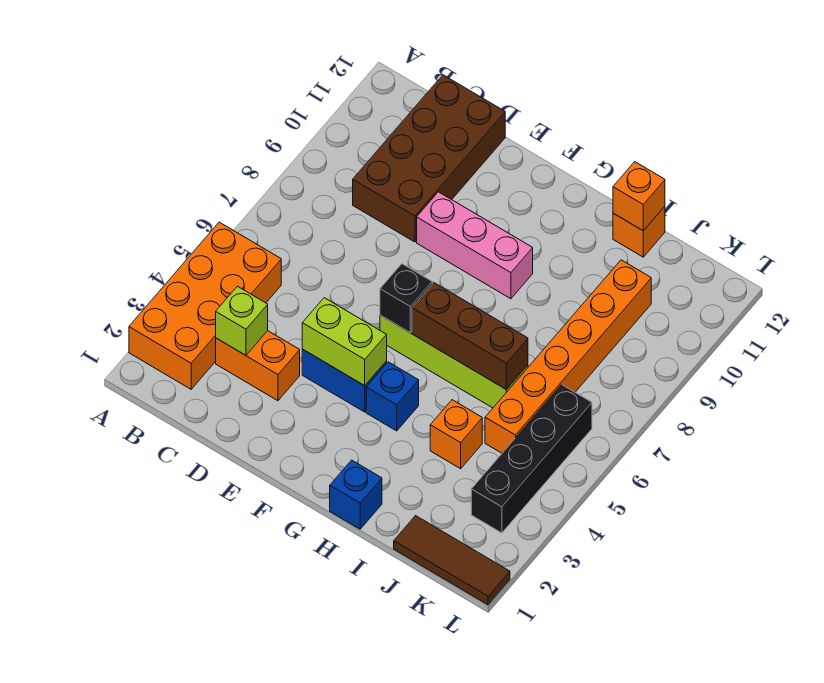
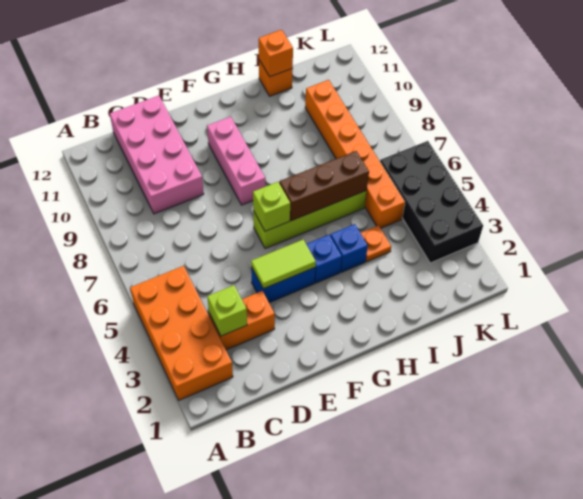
brown 2x4 brick [353,75,505,242] -> pink 2x4 brick [110,96,204,214]
lime 1x2 brick [302,298,387,386] -> lime 1x2 tile [251,240,316,289]
pink 1x3 brick [417,192,533,299] -> pink 1x3 brick turned to [207,117,265,205]
black 1x1 brick [380,264,432,333] -> lime 1x1 brick [253,182,290,231]
blue 1x1 brick [330,460,382,529] -> blue 1x1 brick moved to [330,224,368,272]
orange 1x1 brick [430,400,482,469] -> orange 1x1 plate [361,225,391,262]
brown 1x3 tile [394,516,510,605] -> none
black 1x4 brick [471,385,592,533] -> black 2x4 brick [380,141,483,263]

